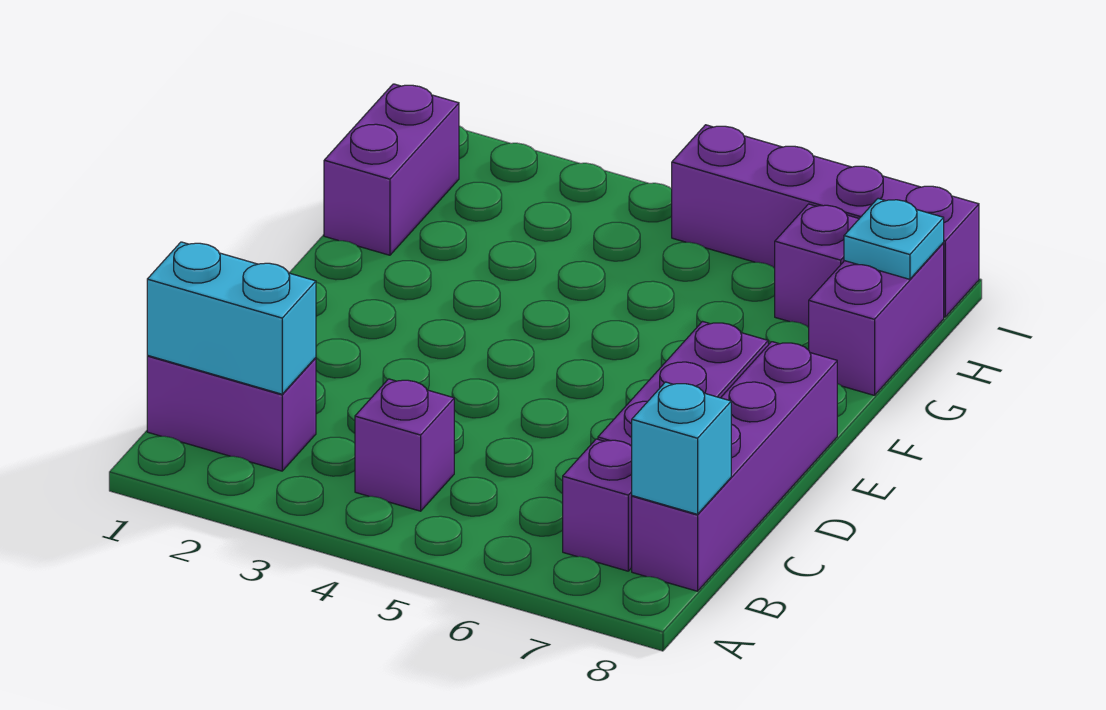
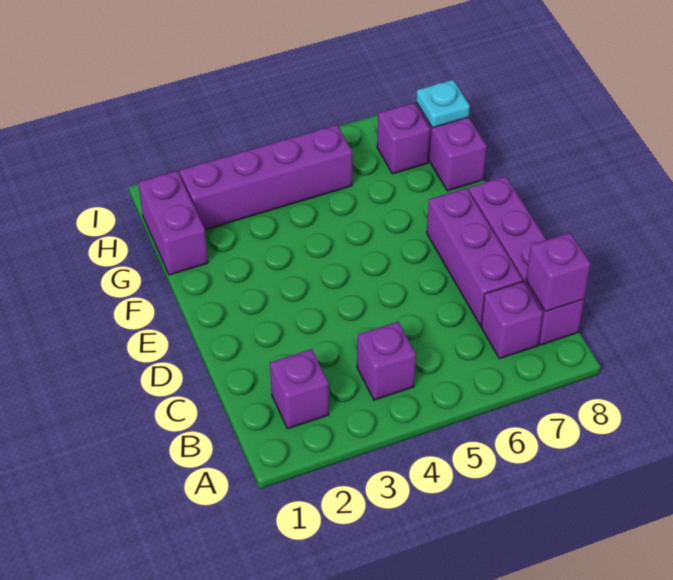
purple 1x2 brick [147,356,316,471] -> purple 1x1 brick [270,349,329,429]
cyan 1x2 brick [147,242,316,394] -> none
cyan 1x1 brick [632,382,731,514] -> purple 1x1 brick [526,233,591,312]
purple 1x4 brick [672,125,979,317] -> purple 1x4 brick moved to [179,125,352,230]

